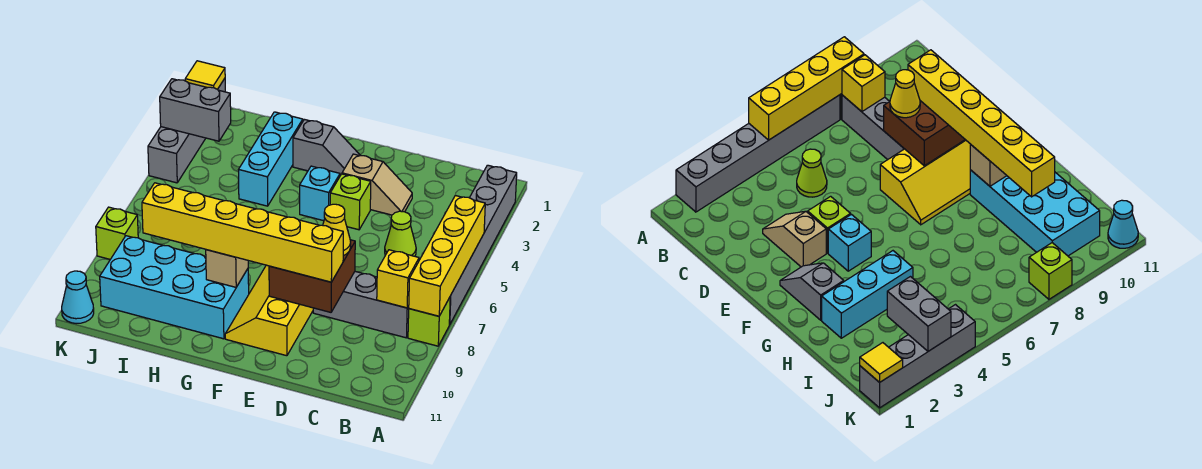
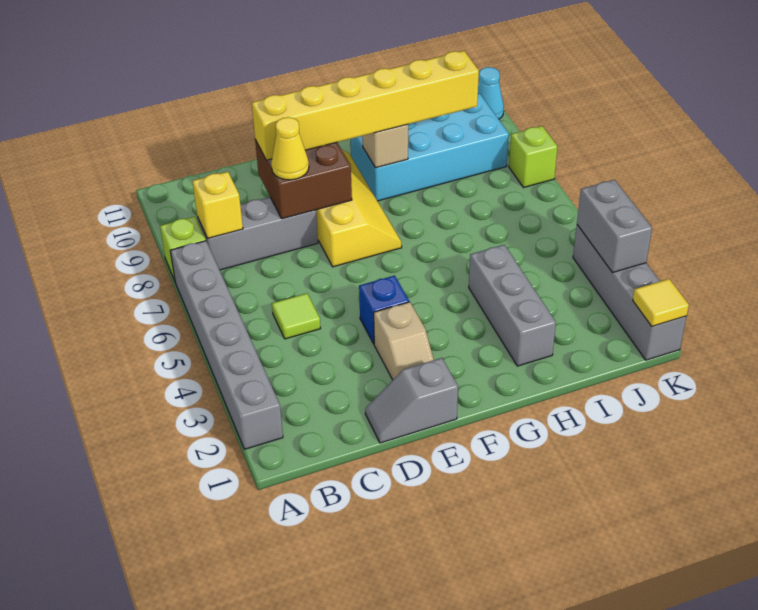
yellow 1x4 brick [409,196,485,316] -> none
lime 1x1 cone [385,211,416,256] -> lime 1x1 tile [272,293,320,339]
tan 1x2 slope [342,154,412,215] -> tan 1x2 slope turned to [374,302,434,380]
lime 1x1 brick [330,174,371,230] -> blue 1x1 brick [359,276,409,344]
grey 1x2 slope [293,119,361,176] -> grey 1x2 slope moved to [365,358,458,443]
cyan 1x1 brick [300,166,340,221] -> none
cyan 1x3 brick [239,112,303,206] -> grey 1x3 brick [469,245,556,366]
grey 1x2 brick [160,79,231,141] -> grey 1x2 brick turned to [577,180,652,273]

